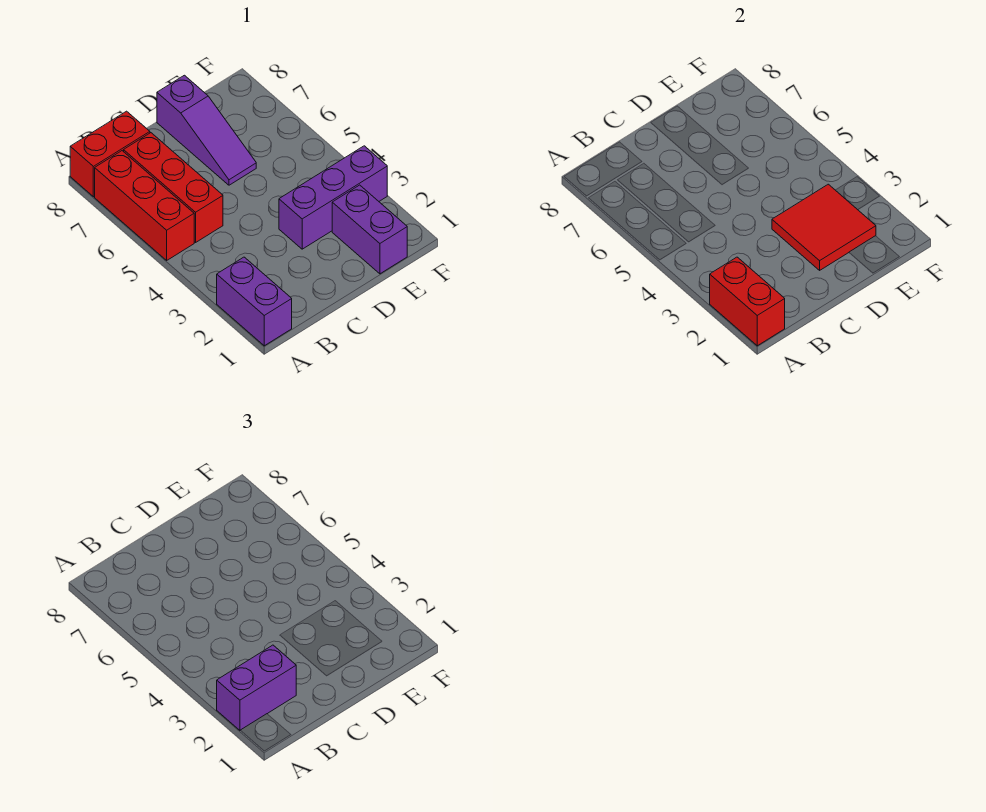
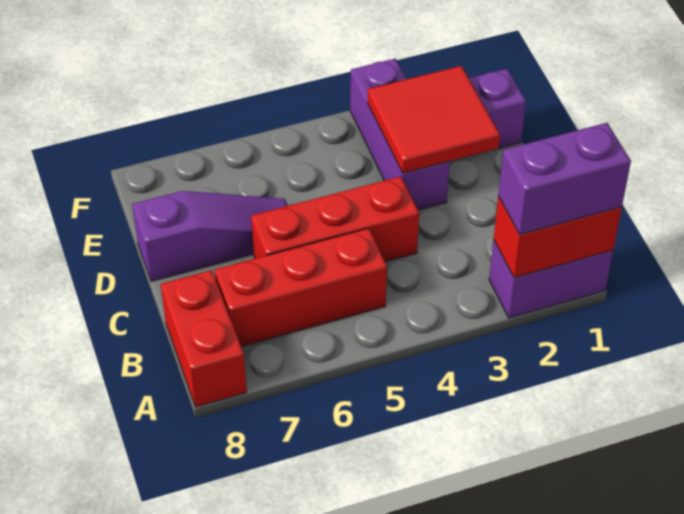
purple 1x2 brick [217,645,296,730] -> purple 1x2 brick turned to [498,123,631,234]
red 1x3 brick [95,151,194,260] -> red 1x3 brick moved to [251,176,419,262]

